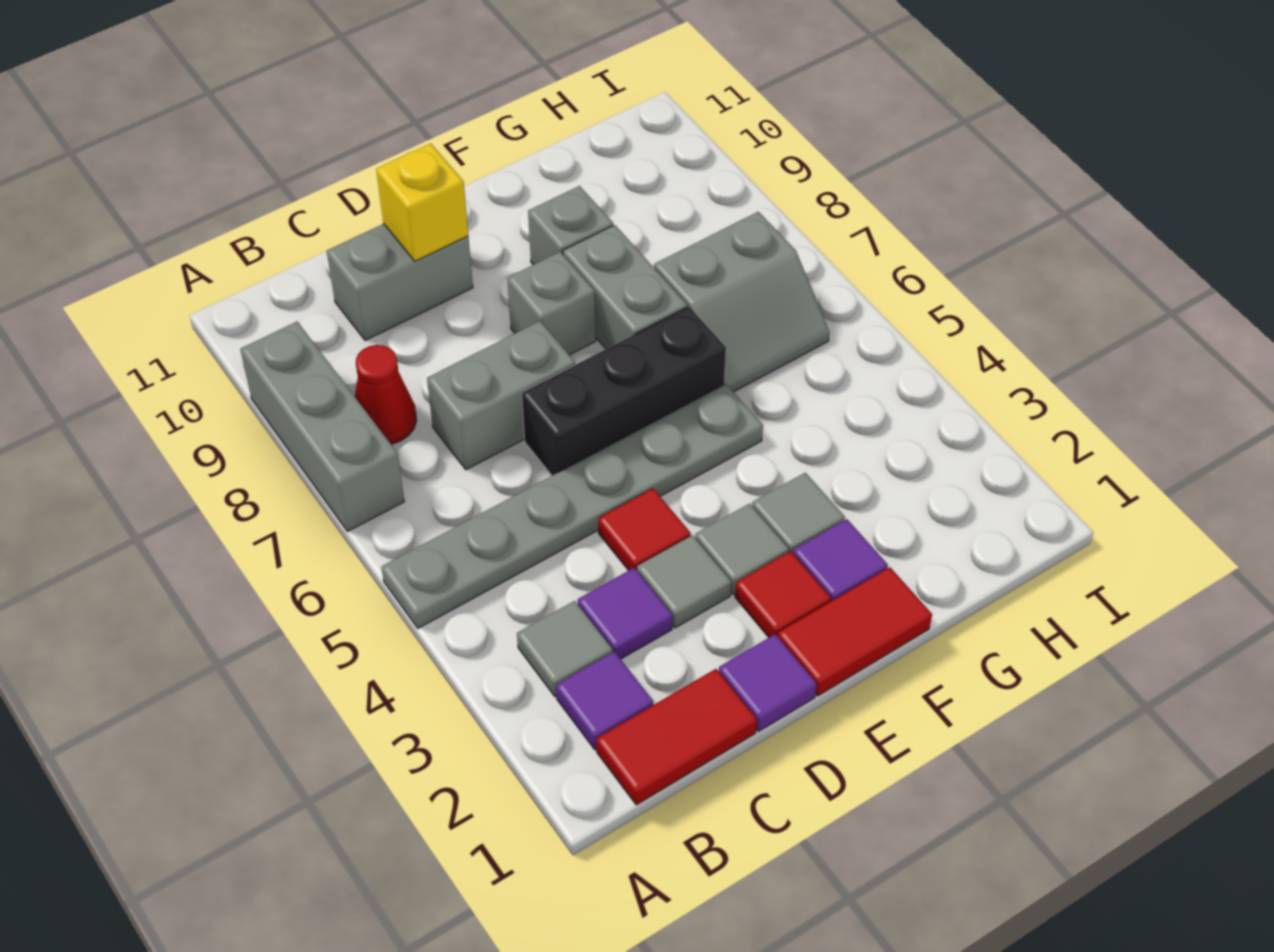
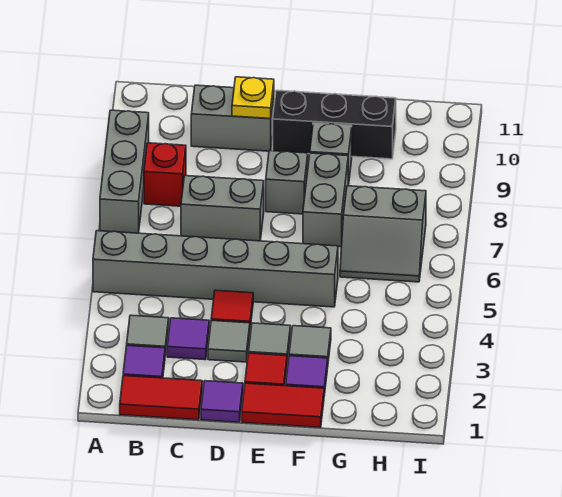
grey 1x6 plate [381,384,763,628] -> grey 1x6 brick [93,231,338,307]
red 1x1 cone [355,345,417,444] -> red 1x1 brick [144,143,186,206]
black 1x3 brick [522,307,726,476] -> black 1x3 brick moved to [273,90,396,159]
yellow 1x1 brick [376,144,468,261] -> yellow 1x1 plate [232,77,274,119]

